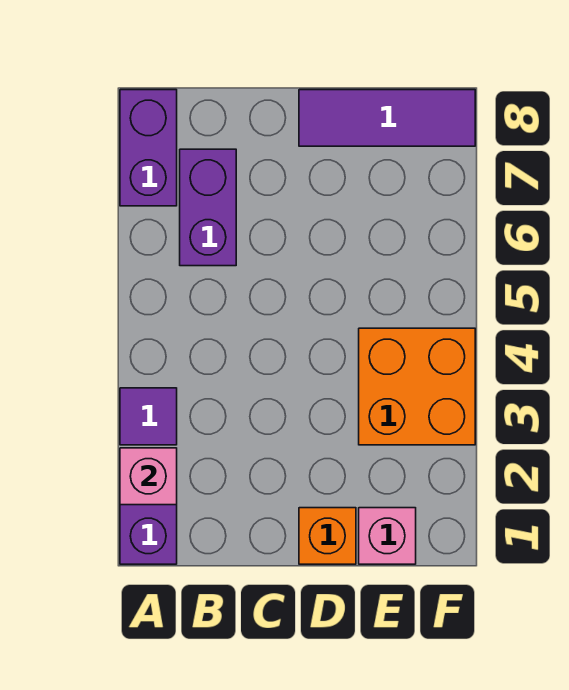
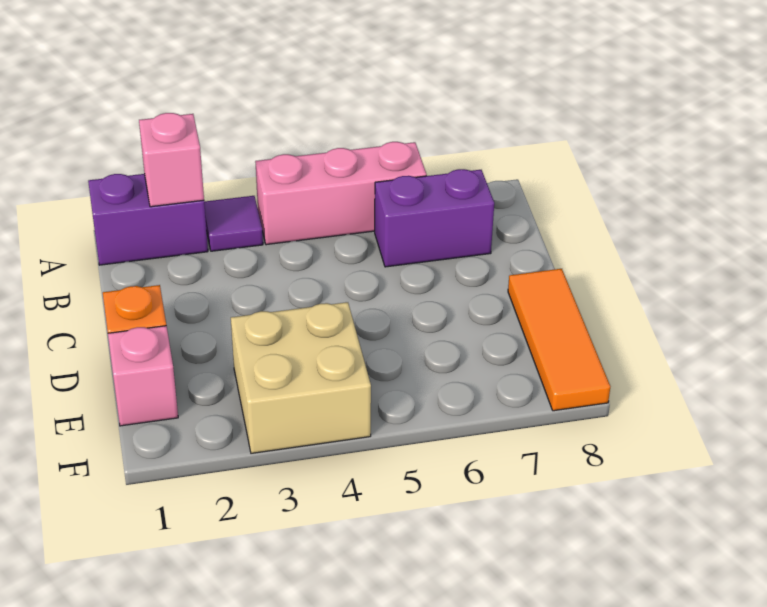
none -> pink 1x3 brick [255,142,427,245]
purple 1x2 brick [120,90,177,206] -> none
purple 1x3 tile [299,90,475,146] -> orange 1x3 tile [508,269,610,411]
orange 2x2 brick [359,328,475,445] -> tan 2x2 brick [231,302,371,453]

